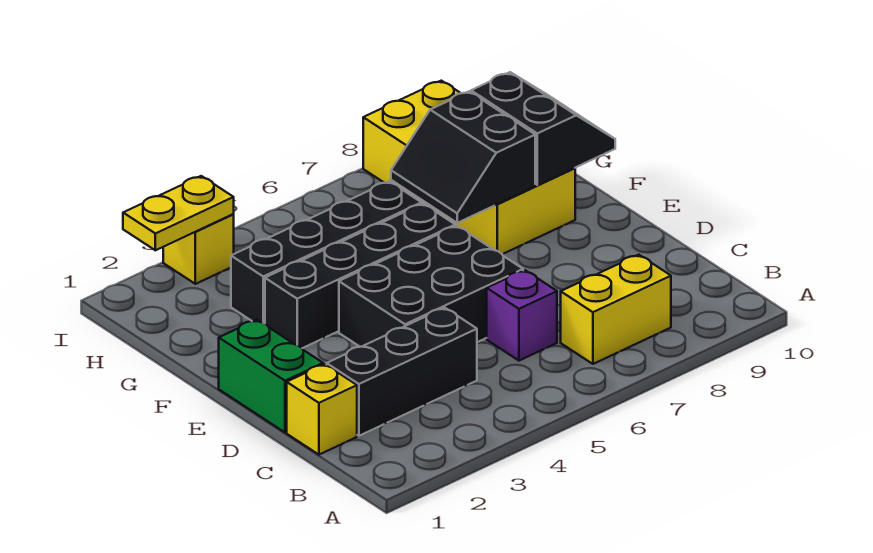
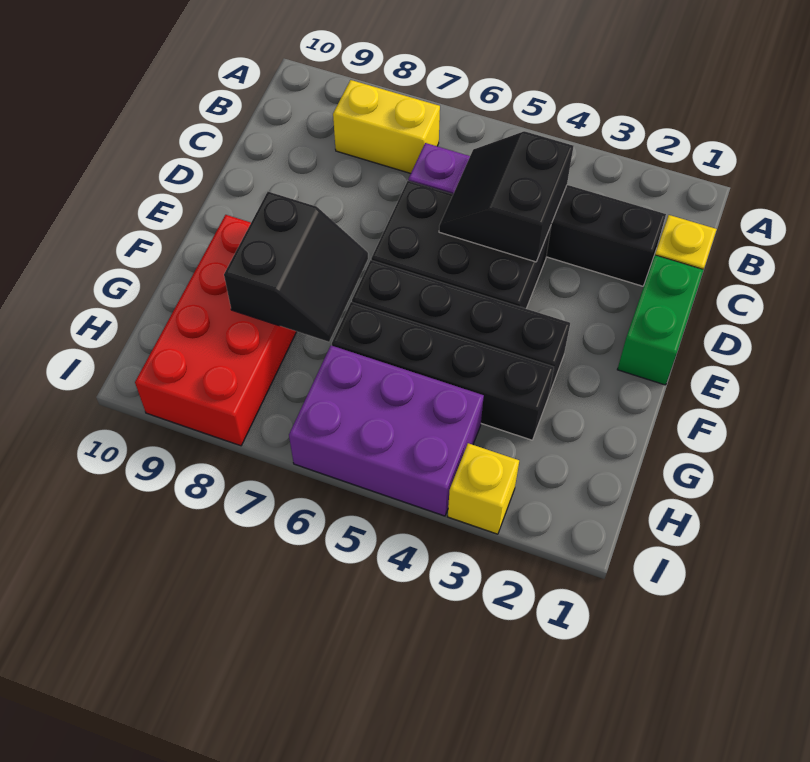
yellow 2x4 brick [363,81,575,254] -> red 2x4 brick [135,215,297,446]
black 2x2 slope [471,72,615,185] -> black 2x2 slope moved to [439,131,573,262]
none -> purple 2x3 brick [289,346,484,516]
yellow 1x2 plate [123,176,234,250] -> none

